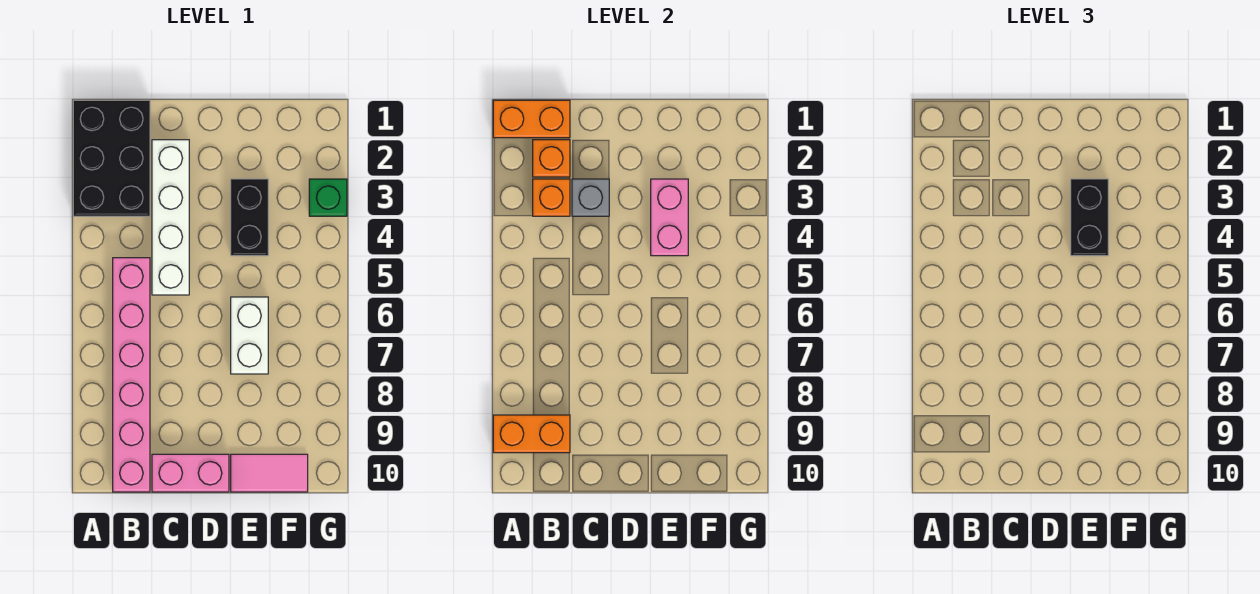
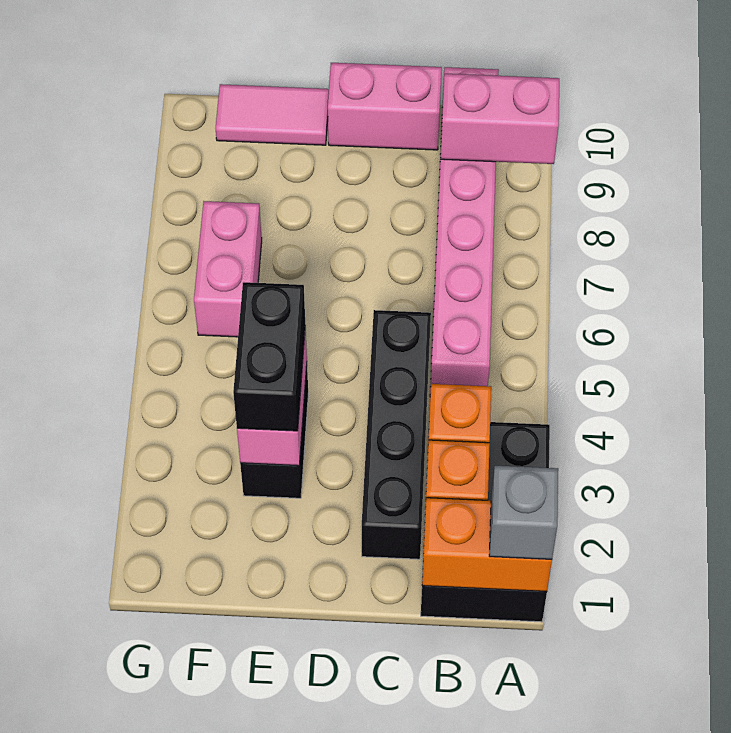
orange 1x2 brick [493,415,570,453] -> pink 1x2 brick [440,74,559,164]
white 1x4 brick [152,140,189,295] -> black 1x4 brick [362,310,431,559]
grey 1x1 brick [572,179,609,216] -> grey 1x1 brick moved to [489,466,558,559]
white 1x2 brick [231,297,268,374] -> none
none -> pink 1x2 brick [194,201,262,337]
green 1x1 brick [309,179,347,216] -> none

